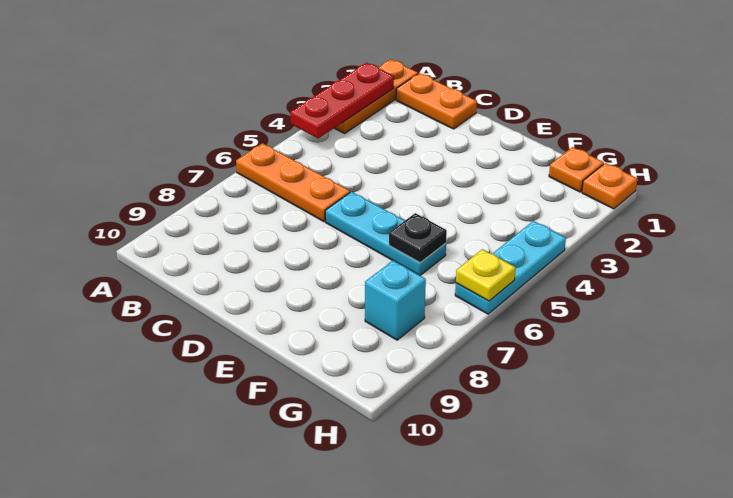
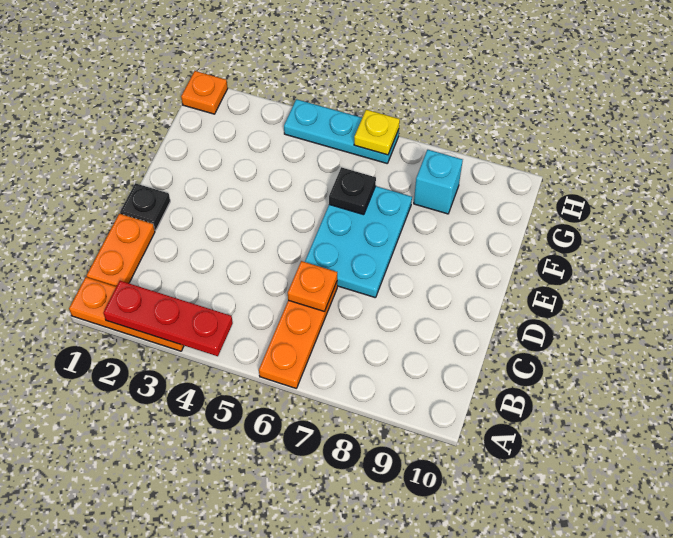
none -> black 1x1 plate [120,183,170,230]
cyan 1x3 plate [325,192,446,275] -> cyan 2x3 plate [305,186,412,298]
orange 1x1 plate [549,147,604,192] -> orange 1x1 plate moved to [288,261,337,312]

